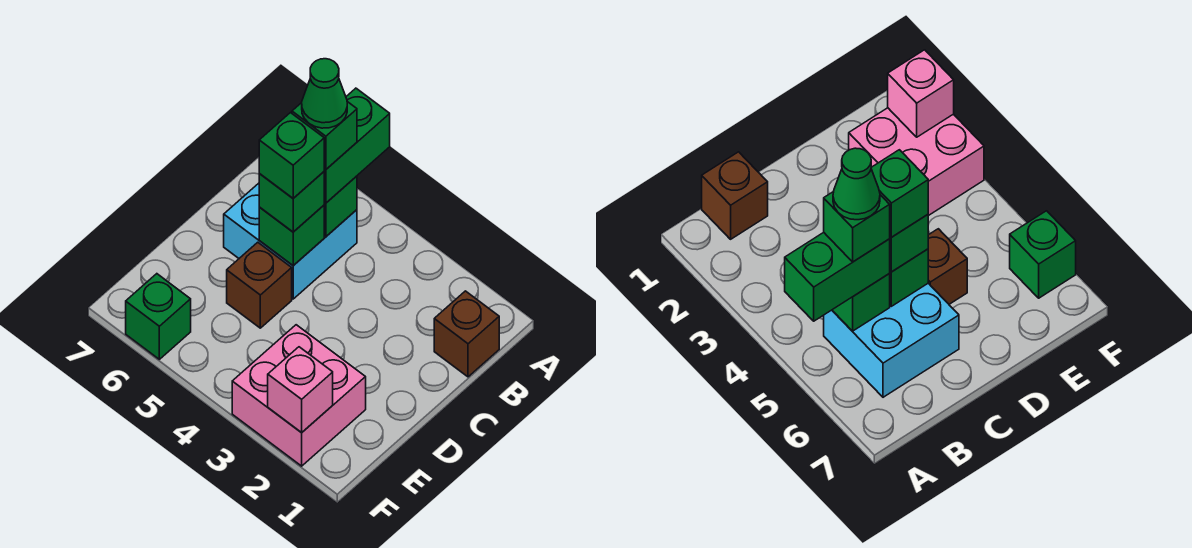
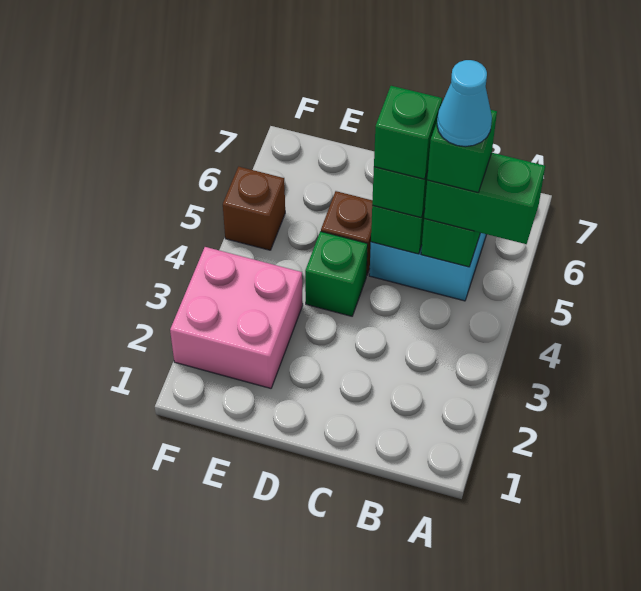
brown 1x1 brick [434,291,499,377] -> brown 1x1 brick moved to [223,167,285,250]
green 1x1 cone [302,59,347,128] -> cyan 1x1 cone [437,60,492,147]
pink 1x1 brick [268,347,333,433] -> none
green 1x1 brick [126,274,191,359] -> green 1x1 brick moved to [305,231,368,316]

